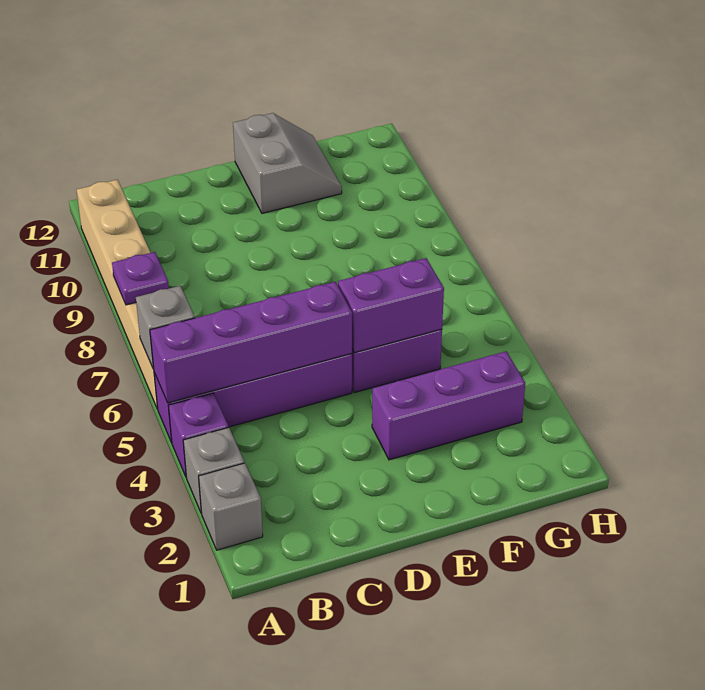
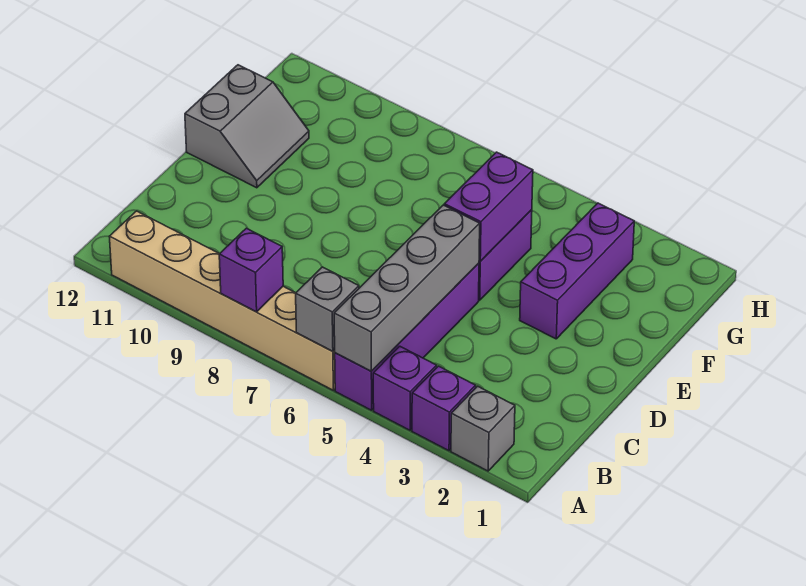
grey 1x1 brick [183,427,244,513] -> purple 1x1 brick [412,366,476,451]
purple 1x4 brick [150,282,352,403] -> grey 1x4 brick [334,205,480,371]
purple 1x1 plate [112,252,169,305] -> purple 1x1 brick [219,228,283,312]
grey 2x2 slope [233,113,342,213] -> grey 2x2 slope turned to [185,65,309,188]

